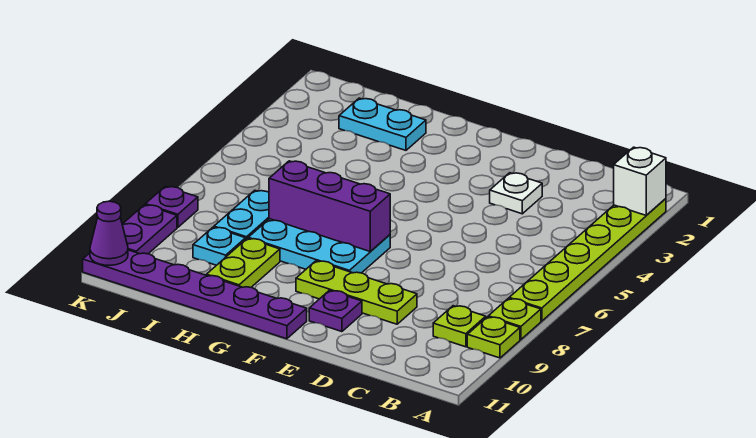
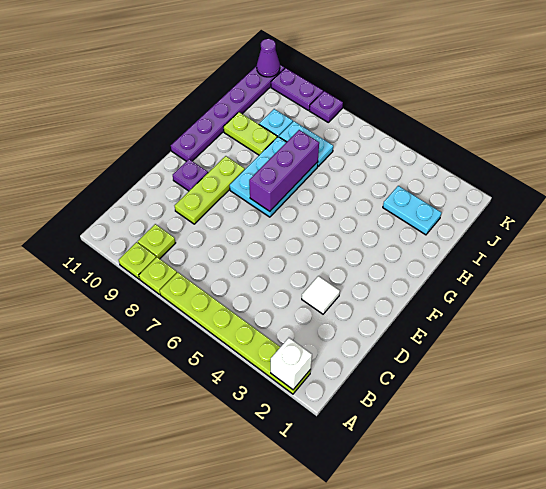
white 1x1 plate [490,173,542,214] -> white 1x1 tile [302,276,340,314]
cyan 1x2 plate [339,98,426,150] -> cyan 1x2 plate turned to [383,186,442,235]

